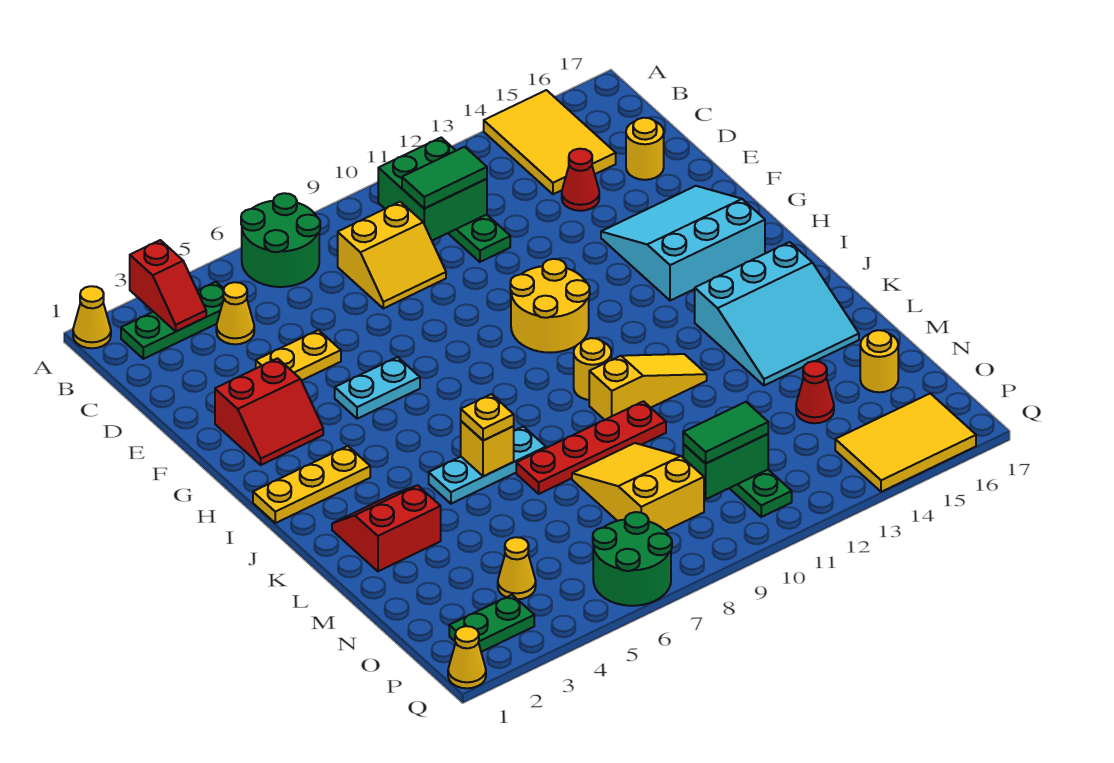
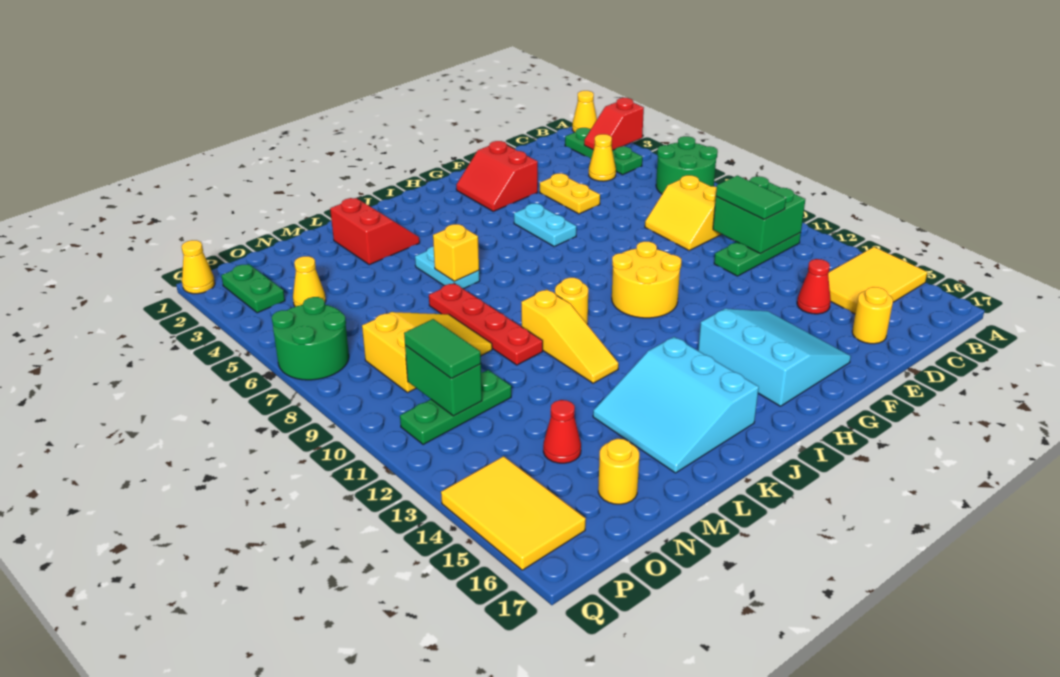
yellow 1x3 plate [253,446,370,523] -> none
cyan 1x3 plate [429,427,546,504] -> cyan 1x2 plate [415,246,480,289]
yellow 1x1 plate [461,394,514,441] -> none

